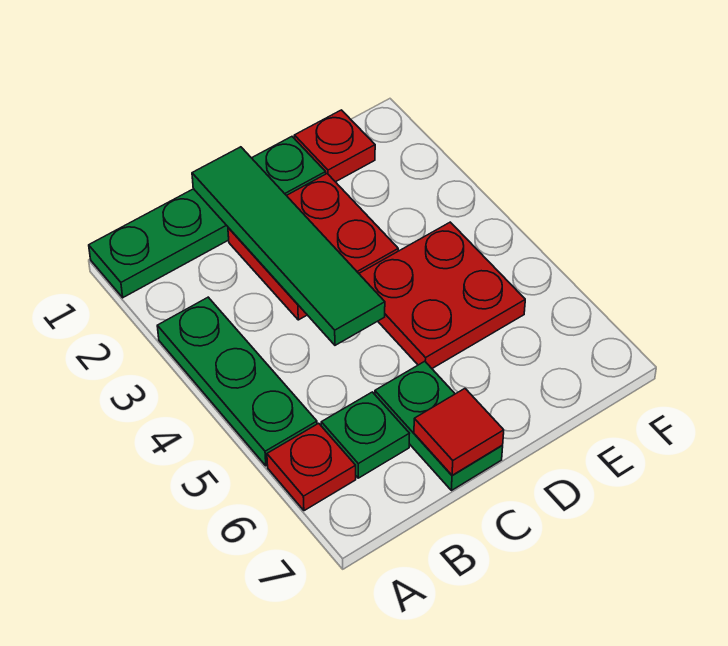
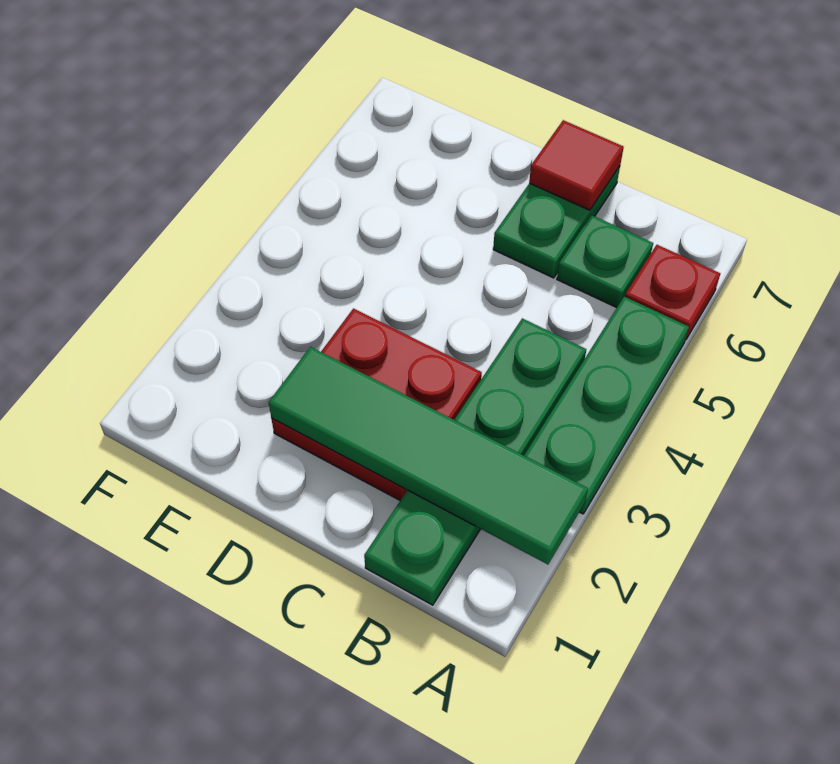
green 1x4 plate [89,137,326,298] -> green 1x4 plate turned to [364,318,586,605]
green 1x4 tile [192,147,385,345] -> green 1x4 tile turned to [269,347,588,564]
red 2x2 plate [359,222,525,368] -> none
red 1x1 plate [294,110,375,182] -> none

